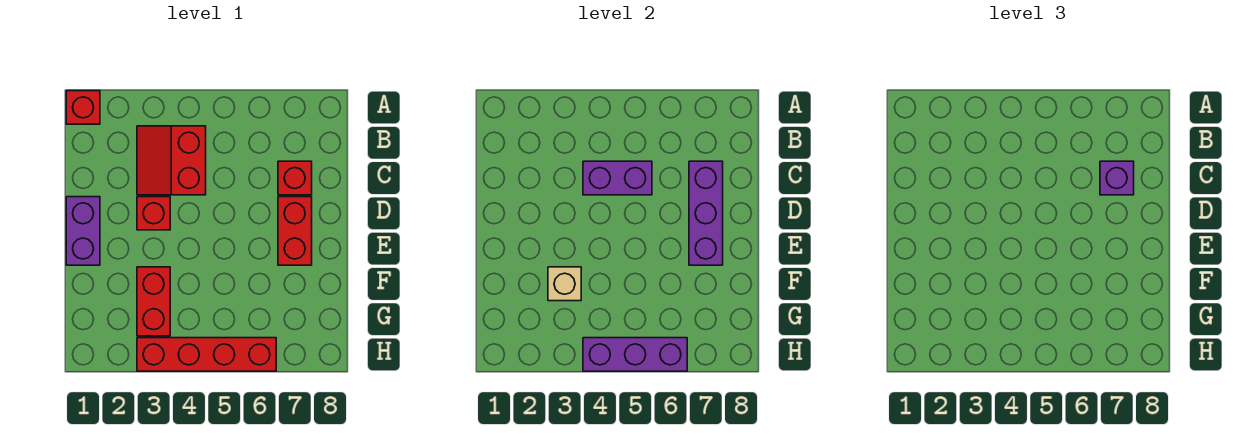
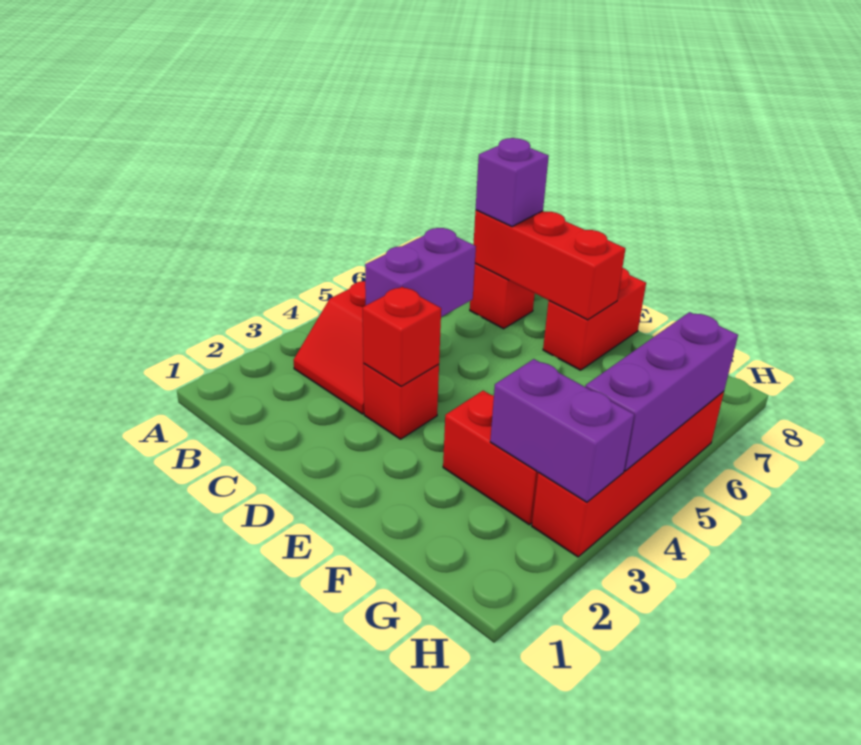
red 1x1 brick [66,91,100,124] -> red 1x1 brick moved to [363,287,441,386]
purple 1x3 brick [689,161,723,265] -> red 1x3 brick [473,210,626,320]
purple 1x2 brick [66,197,100,265] -> purple 1x2 brick moved to [490,359,634,502]
red 1x2 brick [278,197,312,265] -> red 1x2 brick turned to [543,268,646,370]
tan 1x1 brick [548,267,581,301] -> none

